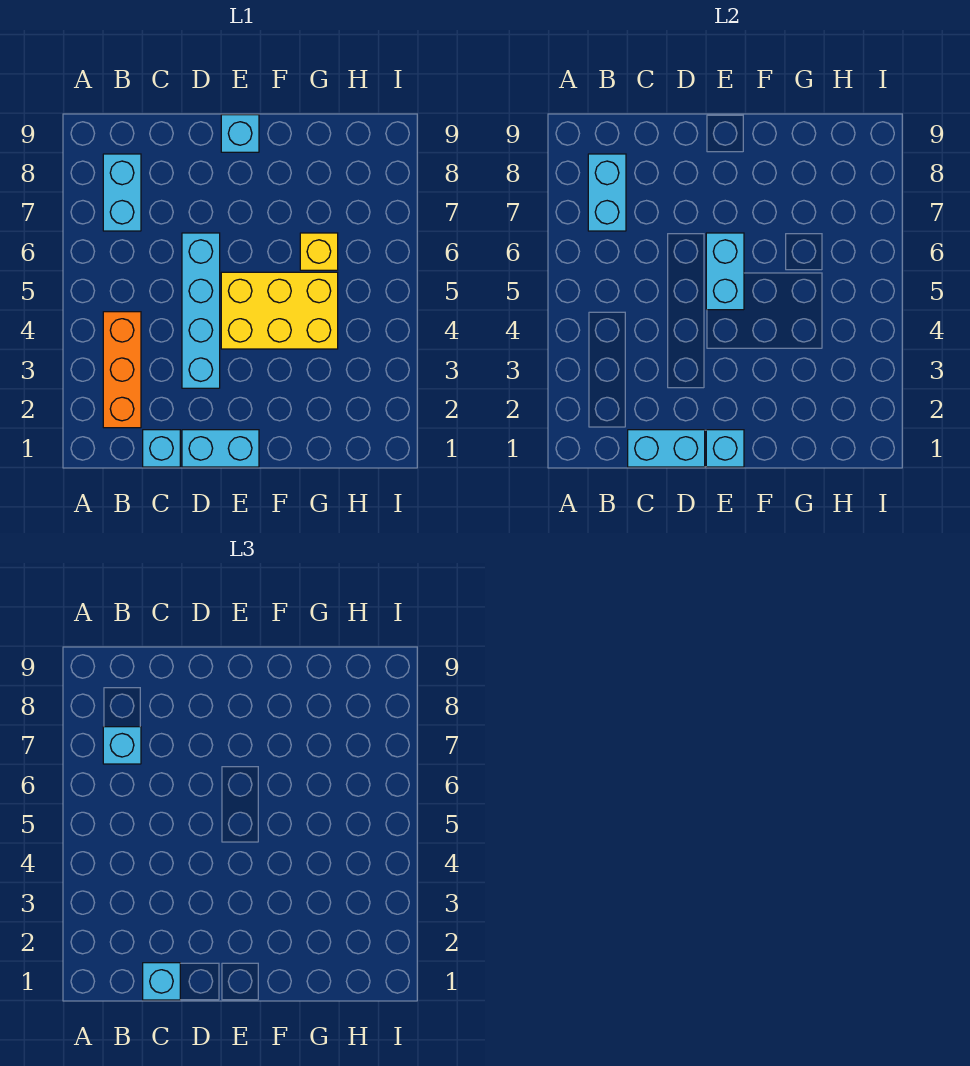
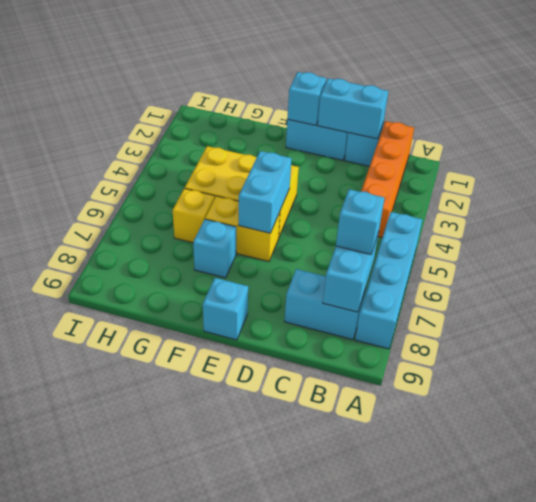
orange 1x3 brick [103,312,141,428] -> orange 1x4 brick [361,121,414,238]
cyan 1x2 brick [103,154,141,231] -> cyan 1x2 brick turned to [285,269,365,340]
cyan 1x1 brick [143,963,180,1000] -> cyan 1x1 brick moved to [193,219,236,278]
cyan 1x4 brick [182,233,220,388] -> cyan 1x4 brick moved to [355,212,423,349]
none -> yellow 1x2 brick [205,196,280,261]

